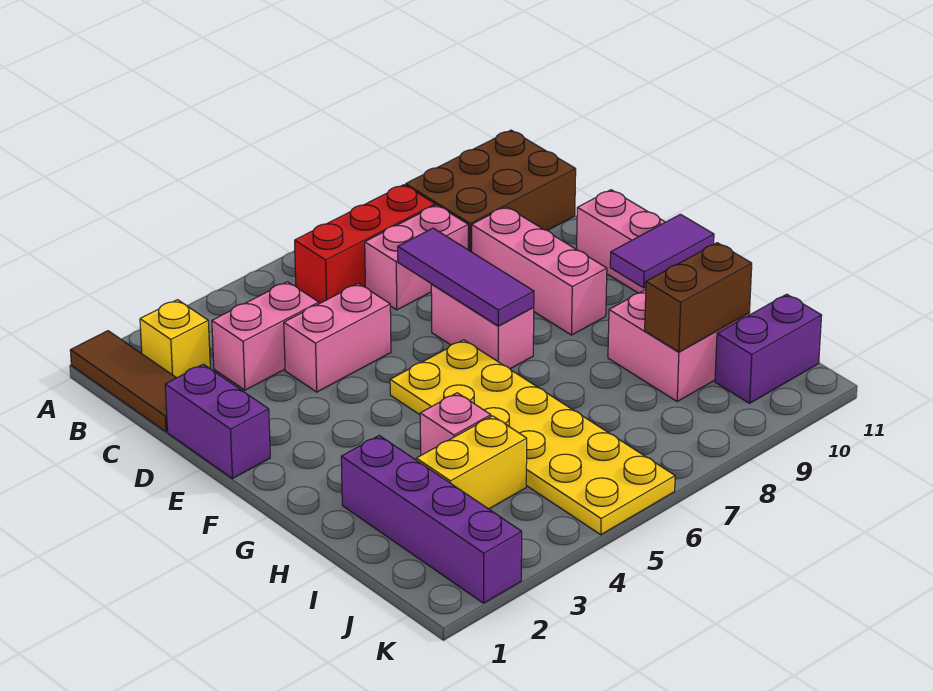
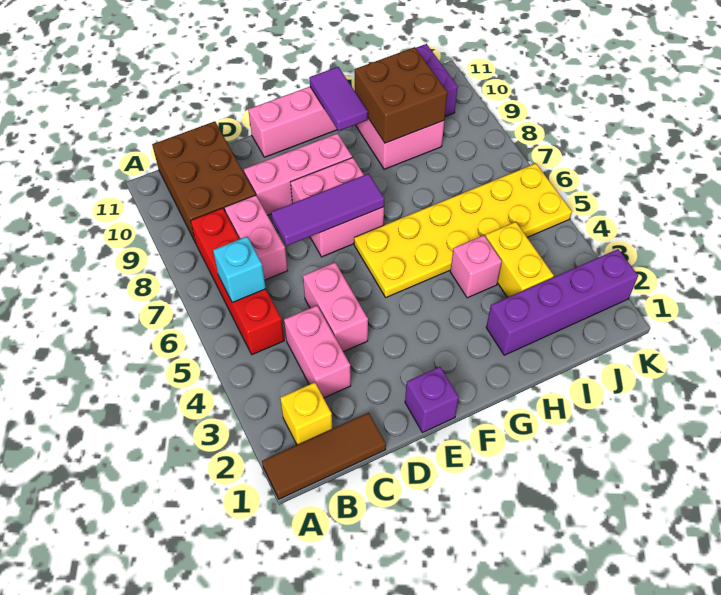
red 1x3 brick [295,185,435,304] -> red 1x4 brick [191,208,284,355]
none -> cyan 1x1 brick [213,237,266,303]
purple 1x2 brick [165,364,270,479] -> purple 1x1 brick [405,367,459,433]
pink 1x2 brick [431,284,534,369] -> pink 2x2 brick [291,158,384,257]
brown 1x2 brick [645,243,752,352] -> brown 2x2 brick [355,47,447,143]

